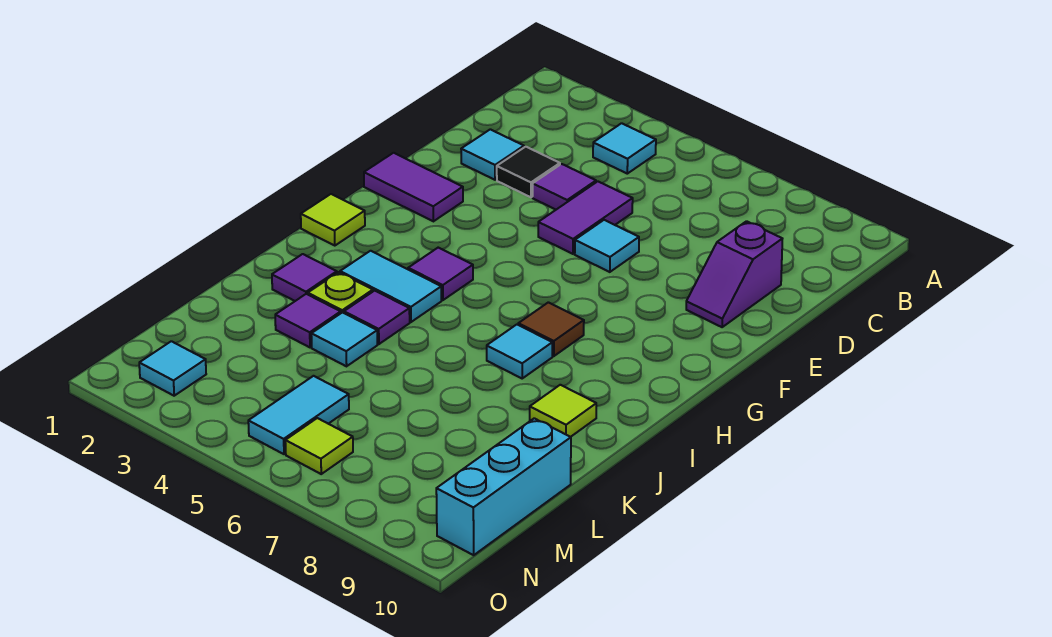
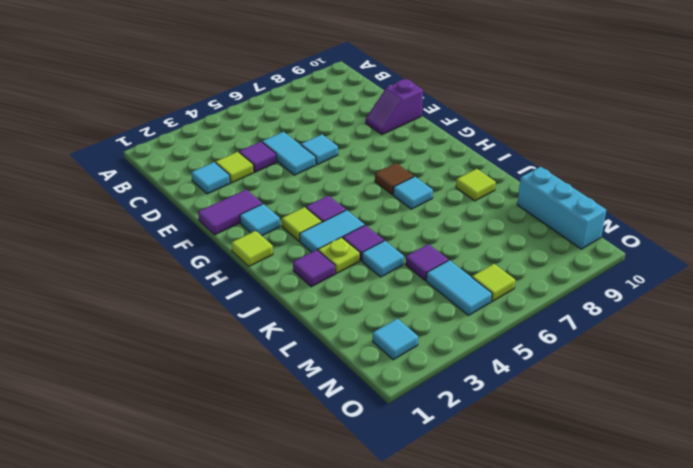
cyan 1x1 tile [593,123,656,174] -> cyan 1x1 tile moved to [240,204,280,236]
black 1x1 tile [497,147,560,197] -> lime 1x1 tile [216,152,254,183]
purple 1x2 tile [538,181,633,254] -> cyan 1x2 tile [262,132,316,175]
purple 1x2 slope [686,221,782,327] -> purple 1x2 slope turned to [366,79,423,135]
none -> lime 1x1 tile [282,207,322,241]
purple 1x1 tile [275,294,341,347] -> purple 1x1 tile moved to [406,244,448,281]

